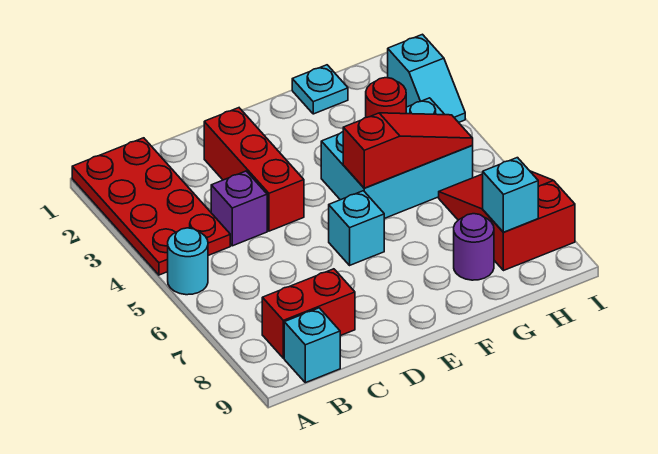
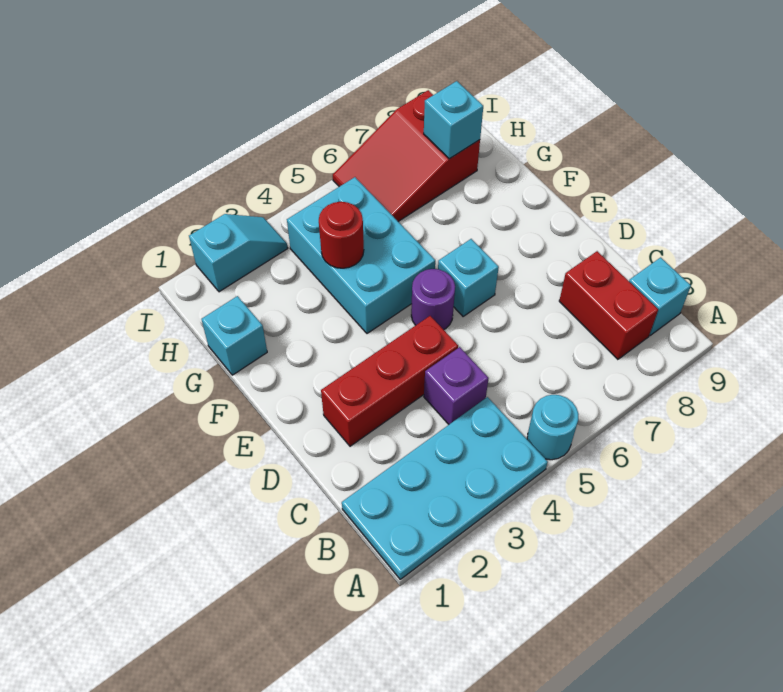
red 2x4 plate [72,138,230,275] -> cyan 2x4 plate [342,397,548,579]
red 1x3 slope [343,113,473,188] -> none
cyan 1x1 plate [292,65,348,114] -> cyan 1x1 brick [202,296,267,375]
purple 1x1 round brick [454,214,494,280] -> purple 1x1 round brick moved to [411,269,455,330]

